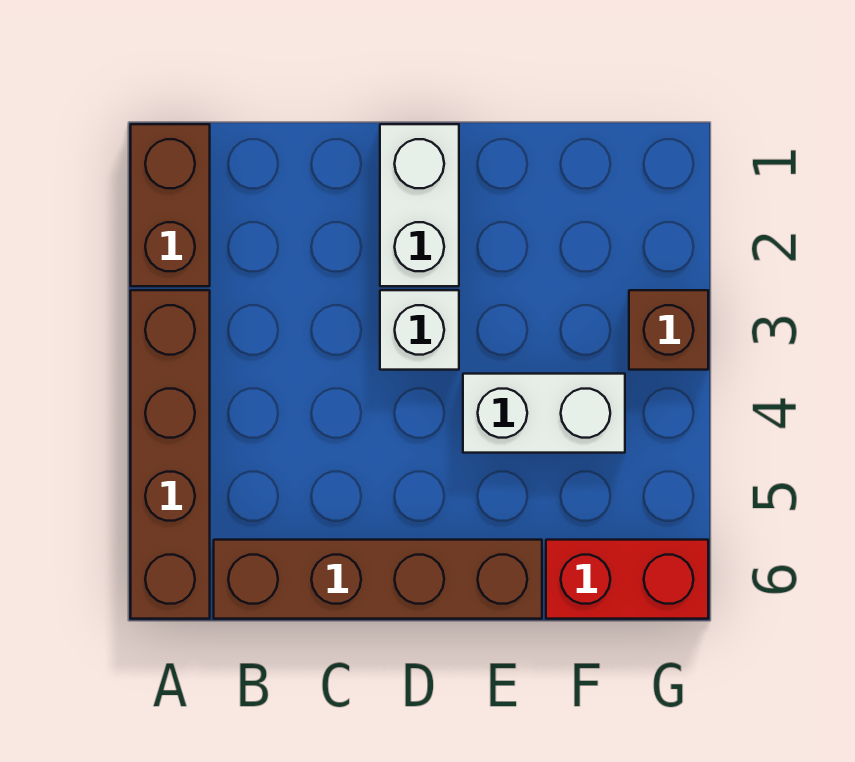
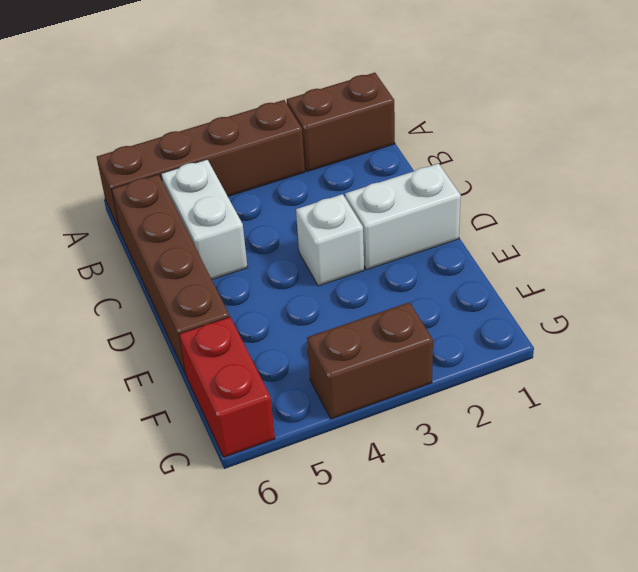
white 1x2 brick [463,374,625,453] -> white 1x2 brick moved to [161,159,248,279]
brown 1x1 brick [629,290,708,370] -> brown 1x2 brick [307,302,433,419]

